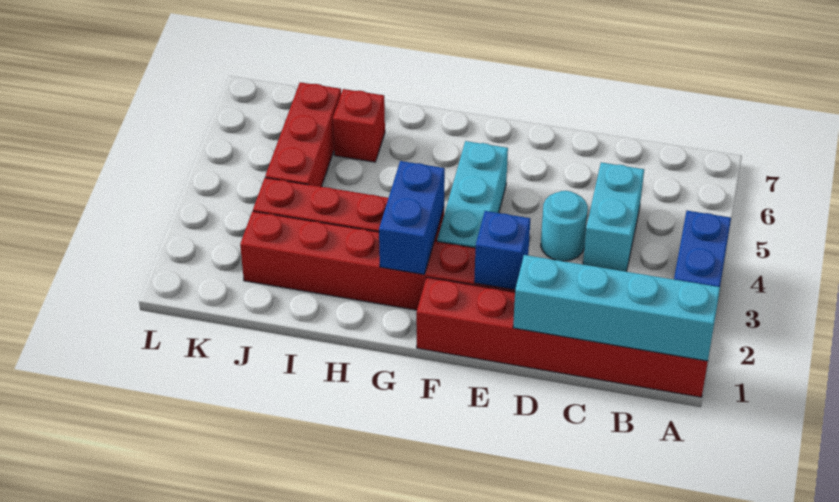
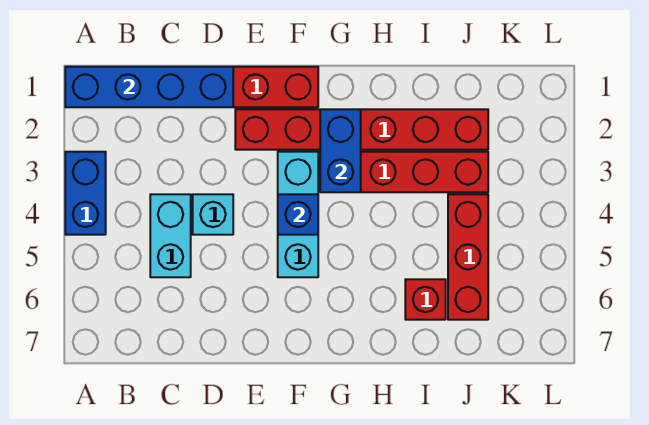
cyan 1x4 brick [513,255,720,361] -> blue 1x4 brick [65,67,233,107]
cyan 1x1 round brick [541,191,588,261] -> cyan 1x1 brick [193,194,233,235]
blue 1x1 brick [474,211,530,290] -> blue 1x1 brick moved to [278,194,318,235]

